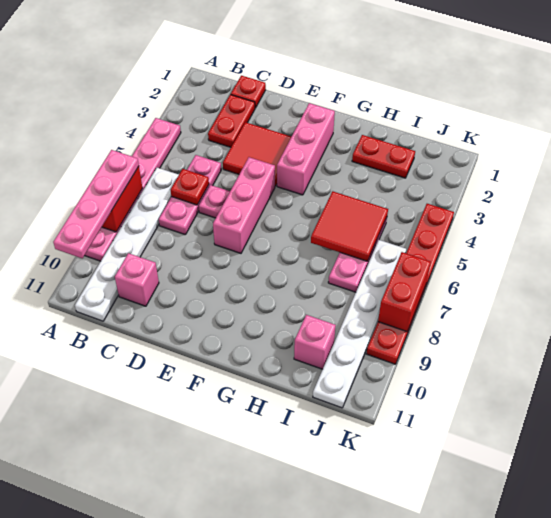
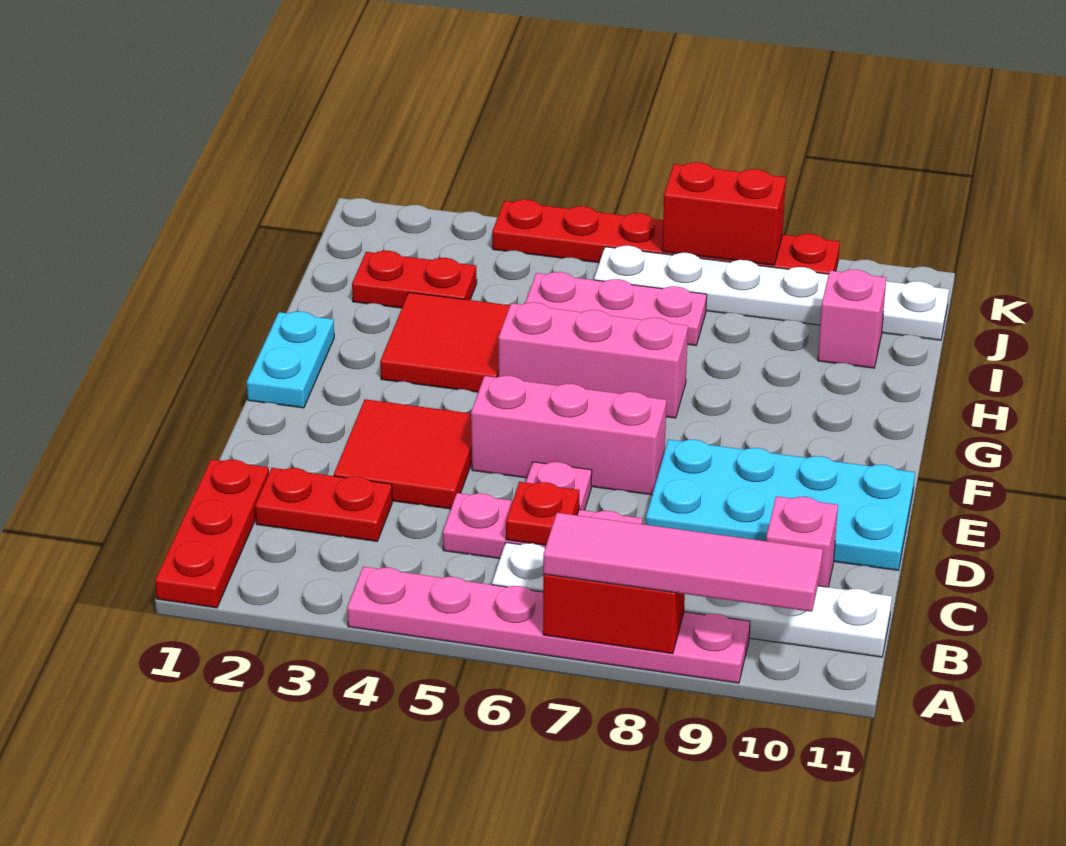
pink 1x4 plate [53,150,139,258] -> pink 1x4 tile [543,513,823,612]
red 1x1 plate [231,76,266,108] -> red 1x3 plate [155,459,269,608]
none -> cyan 2x4 plate [646,439,915,570]
none -> cyan 1x2 plate [247,311,334,408]
pink 1x3 brick [277,103,335,195] -> pink 1x3 brick moved to [499,302,688,418]
red 1x2 plate [352,135,415,178] -> red 1x2 plate turned to [352,251,477,308]
red 2x2 tile [311,191,388,261] -> red 2x2 tile moved to [380,292,510,392]

